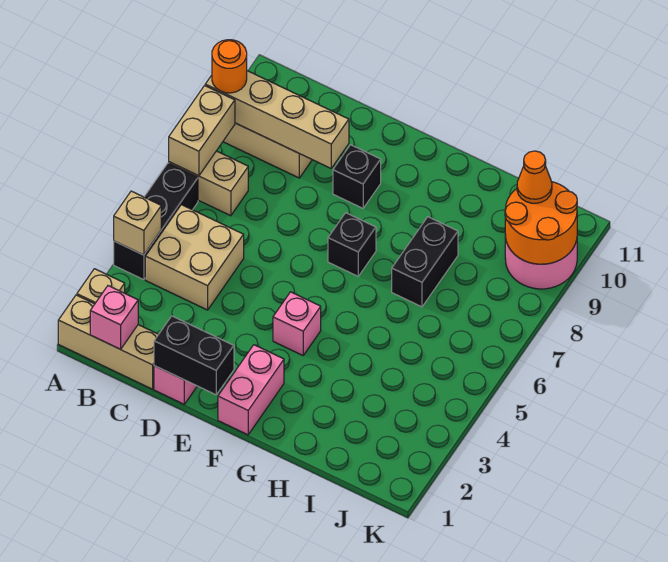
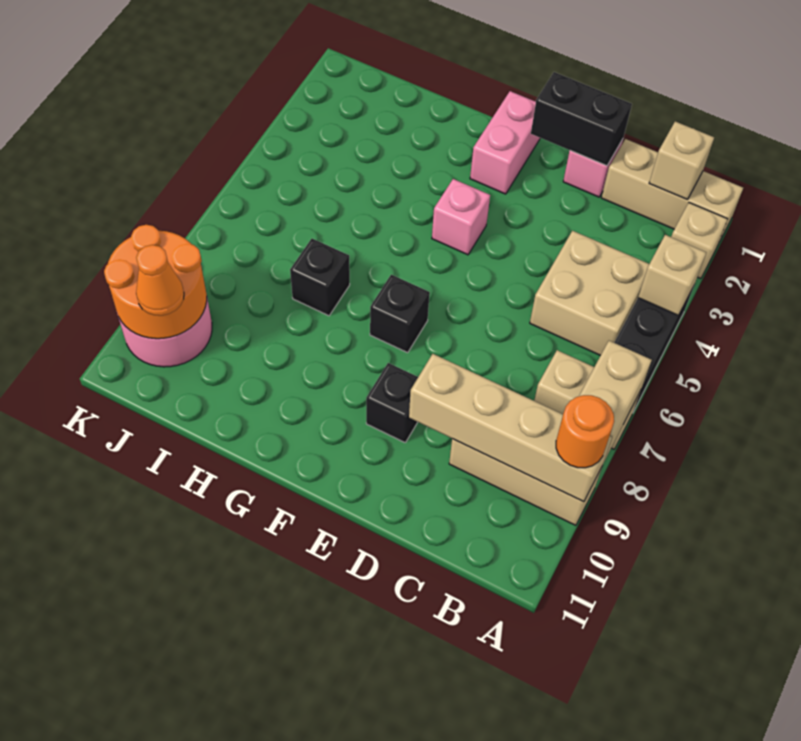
pink 1x1 brick [90,286,138,349] -> tan 1x1 brick [649,121,714,199]
black 1x2 brick [392,217,458,307] -> black 1x1 brick [290,239,350,316]

